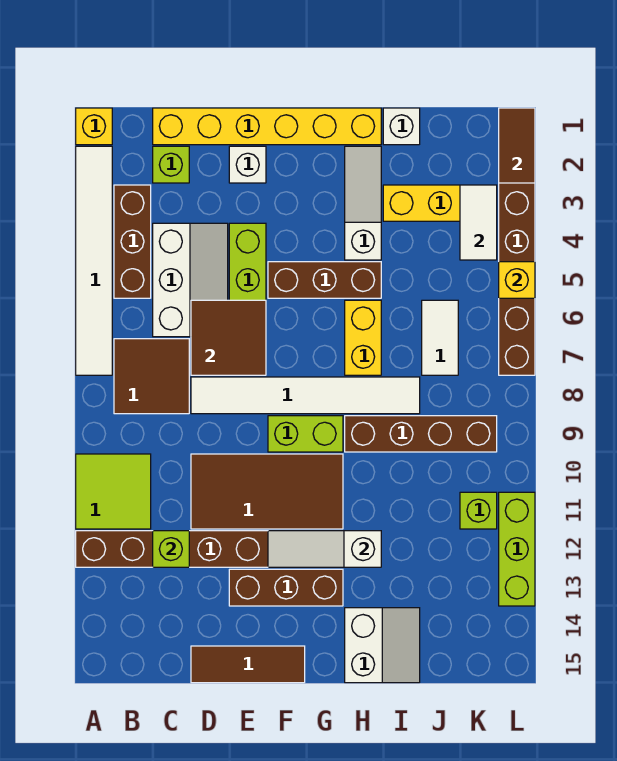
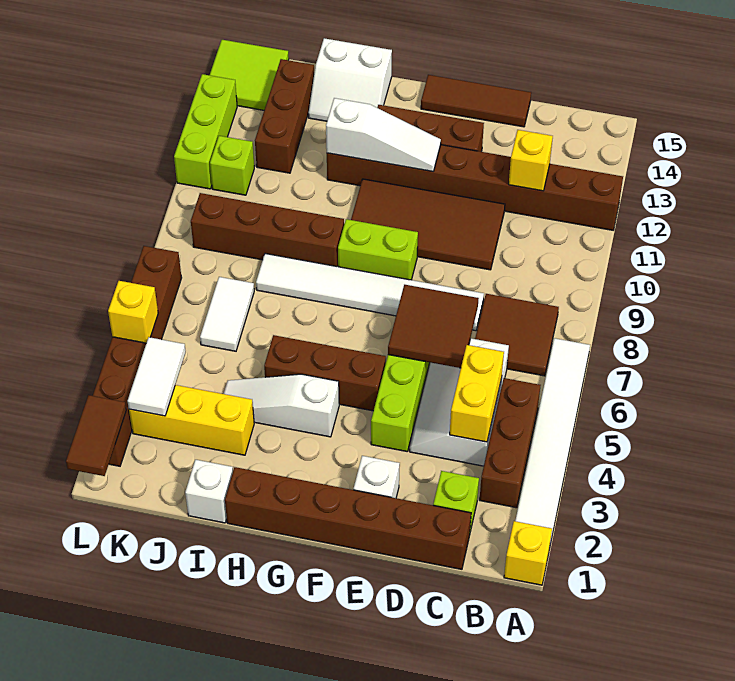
lime 2x2 tile [76,454,151,529] -> lime 2x2 tile moved to [210,40,289,110]
yellow 1x6 brick [153,108,381,145] -> brown 1x6 brick [225,467,471,569]
lime 1x1 brick [153,531,189,567] -> yellow 1x1 brick [509,130,553,191]
white 1x3 slope [345,146,381,260] -> white 1x3 slope turned to [224,374,339,437]
yellow 1x2 brick [345,300,381,375] -> yellow 1x2 brick moved to [450,345,504,442]
white 2x2 slope [345,608,420,683] -> white 2x2 slope turned to [308,38,392,121]
none -> brown 1x3 brick [255,59,314,173]

